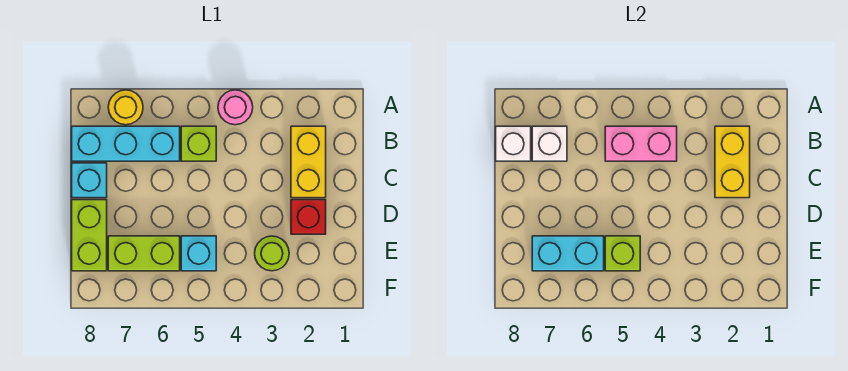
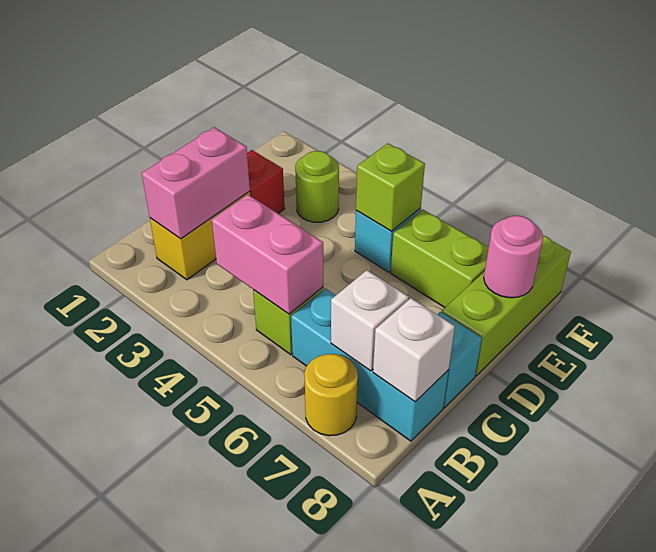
pink 1x1 round brick [218,90,253,125] -> pink 1x1 round brick moved to [484,216,543,298]
yellow 1x2 brick [715,126,750,198] -> pink 1x2 brick [142,127,250,239]
lime 1x2 brick [72,200,107,271] -> lime 1x3 brick [442,236,571,376]
cyan 1x2 brick [532,236,604,271] -> none

